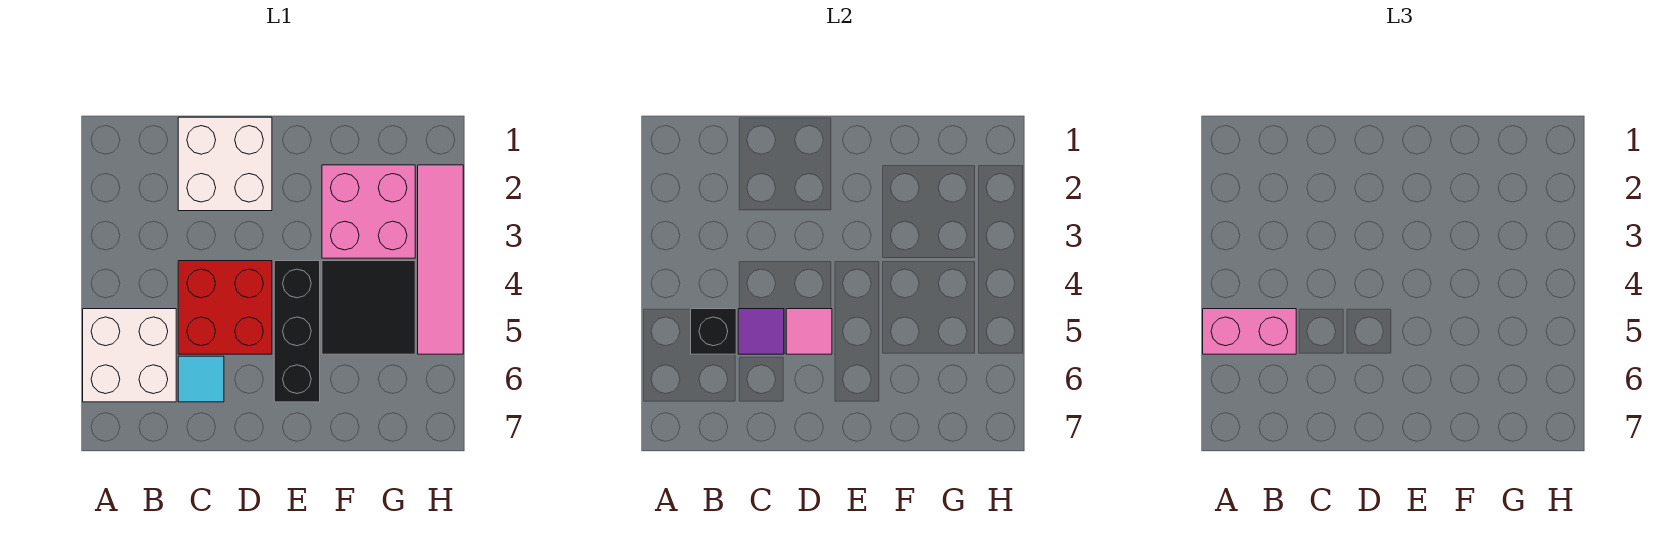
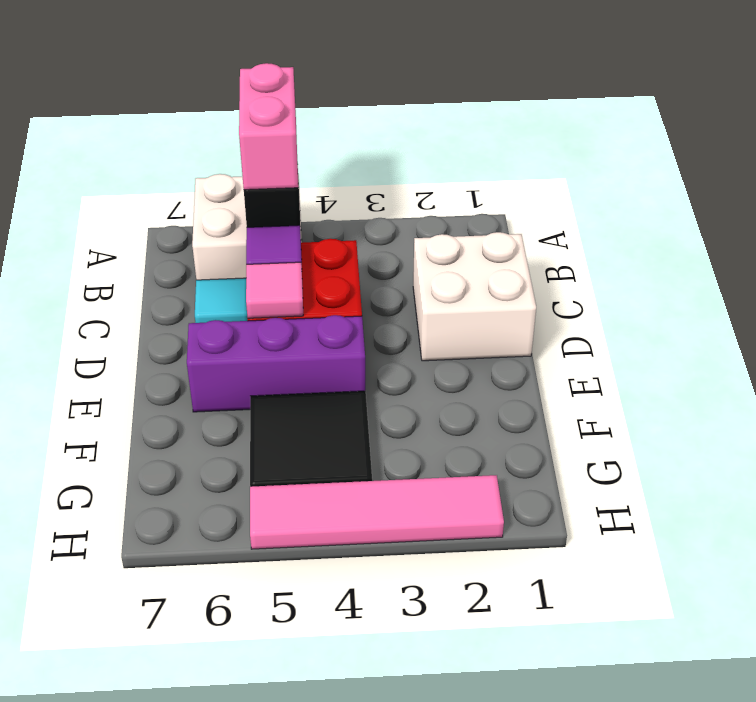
black 1x3 brick [274,261,320,402] -> purple 1x3 brick [187,315,365,412]
pink 2x2 brick [322,165,415,258] -> none

